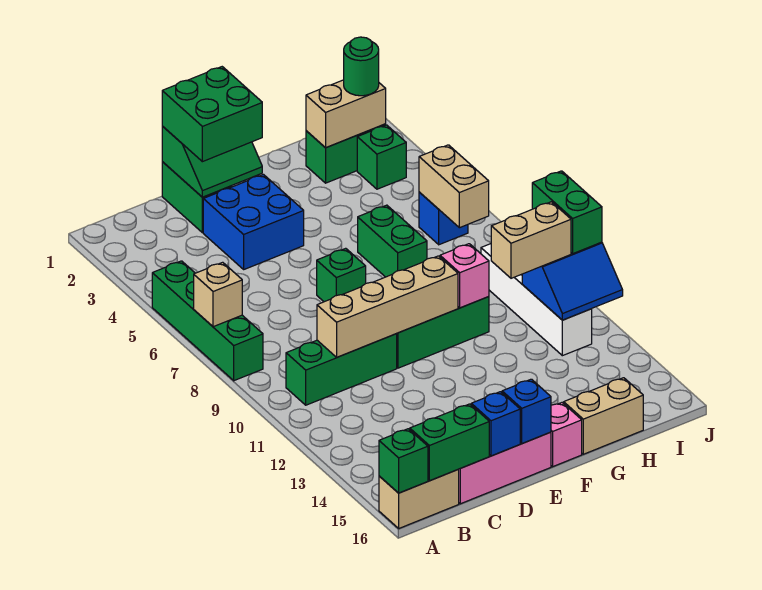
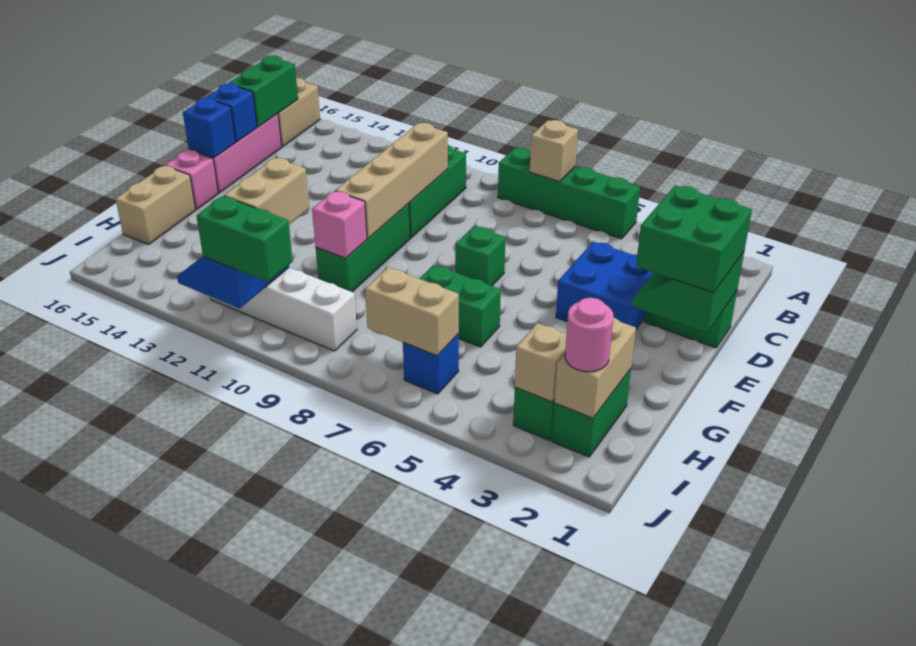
green 1x1 brick [379,429,428,493] -> none
green 1x1 round brick [344,37,379,96] -> pink 1x1 round brick [565,298,613,372]
none -> tan 1x1 brick [515,323,567,402]

